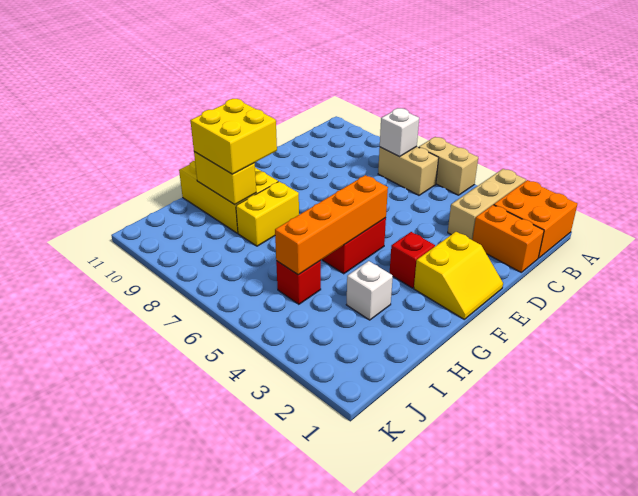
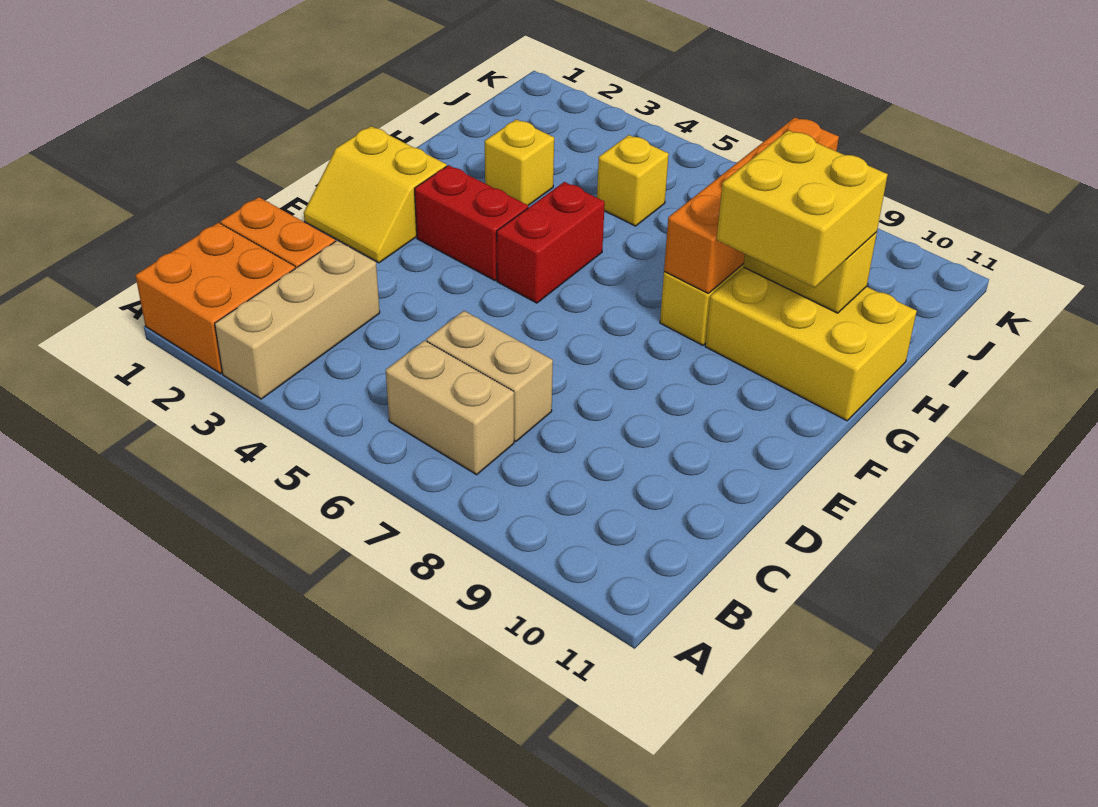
tan 1x2 brick [419,137,478,195] -> tan 1x2 brick moved to [426,311,553,442]
white 1x1 brick [380,108,419,157] -> none
yellow 2x2 slope [414,232,503,319] -> yellow 2x2 slope turned to [304,126,447,263]
red 1x1 brick [390,232,435,288] -> red 1x2 brick [414,165,528,281]
orange 1x4 brick [275,175,388,275] -> orange 1x4 brick moved to [664,117,839,293]
white 1x1 brick [346,261,393,320] -> yellow 1x1 brick [485,119,554,205]
red 1x1 brick [276,261,321,304] -> yellow 1x1 brick [597,135,669,226]

